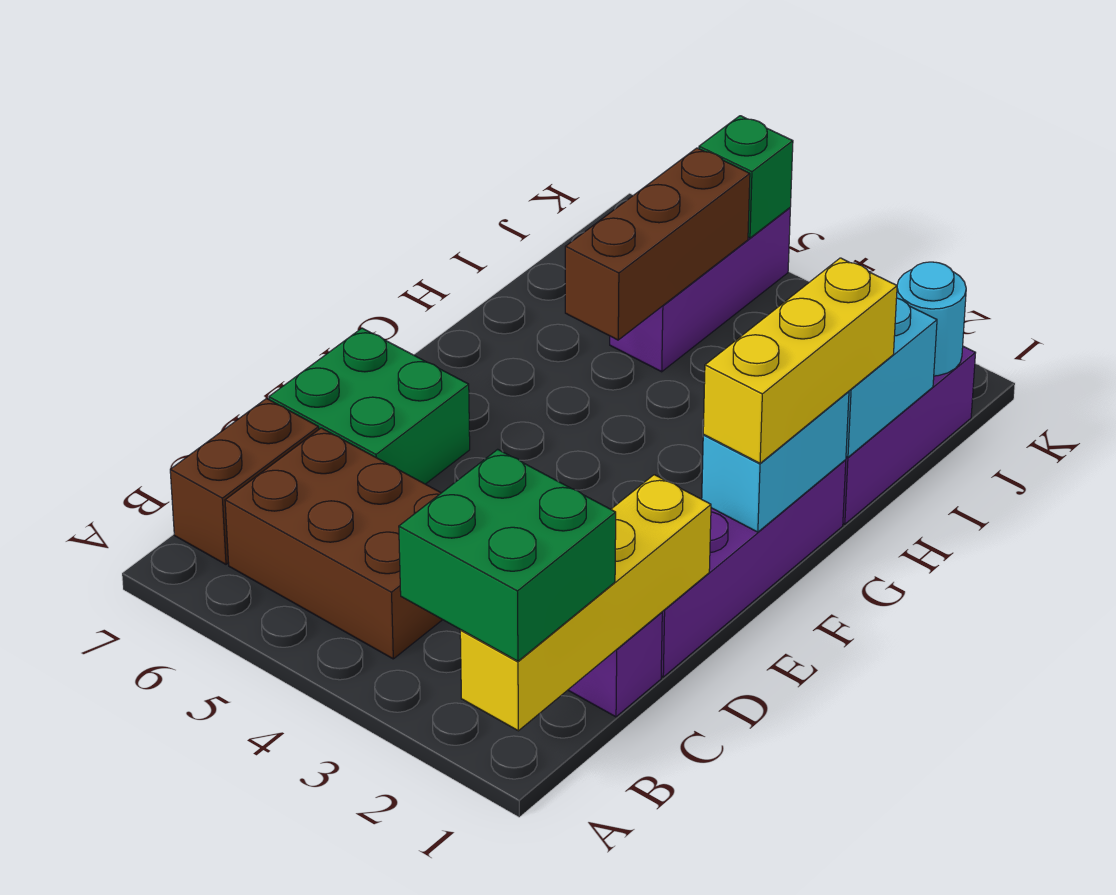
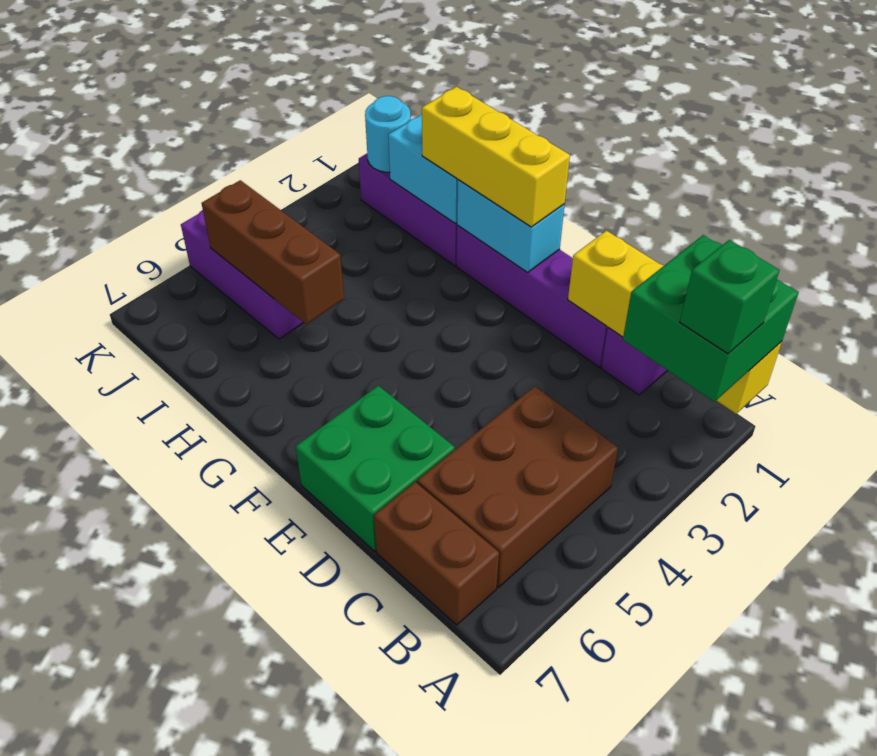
green 1x1 brick [699,116,793,238] -> green 1x1 brick moved to [680,240,780,354]

